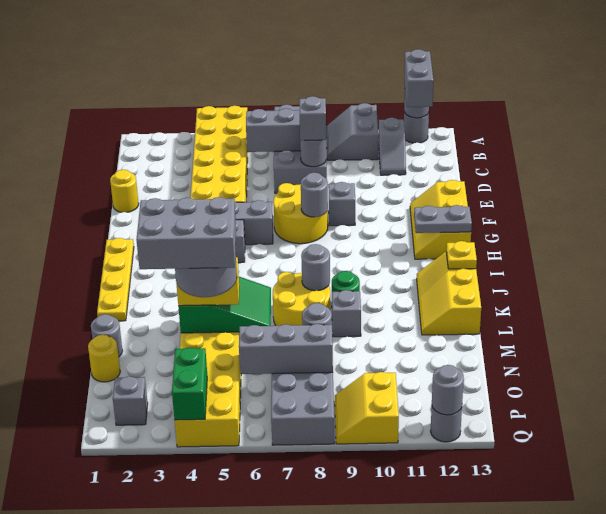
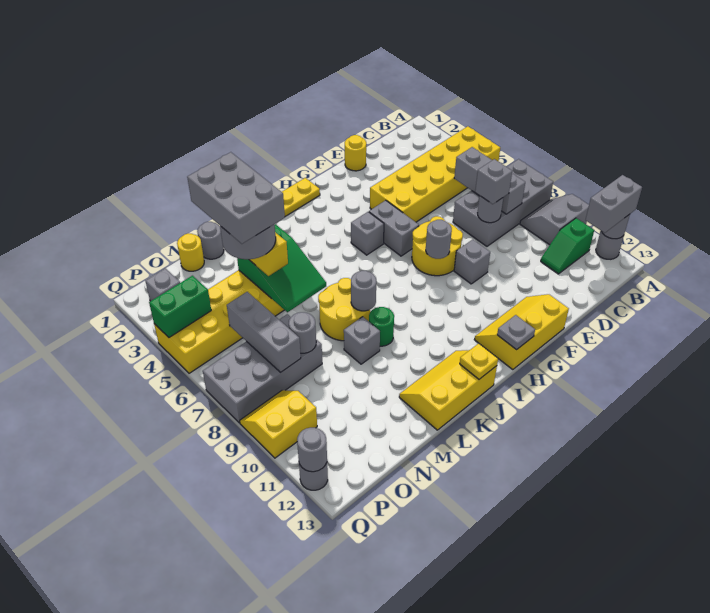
grey 1x2 slope [378,118,406,175] -> green 1x2 slope [541,218,594,274]
grey 1x2 plate [414,205,472,233] -> grey 1x1 plate [497,315,535,350]

